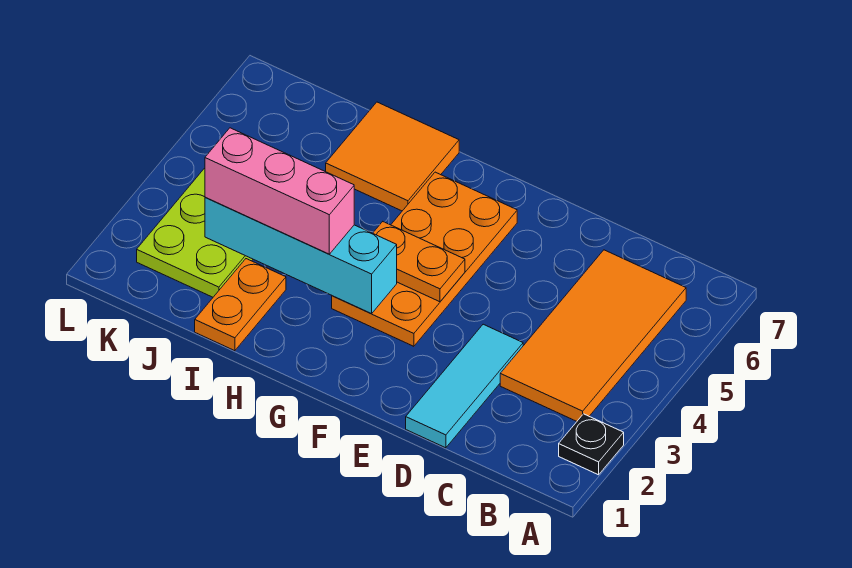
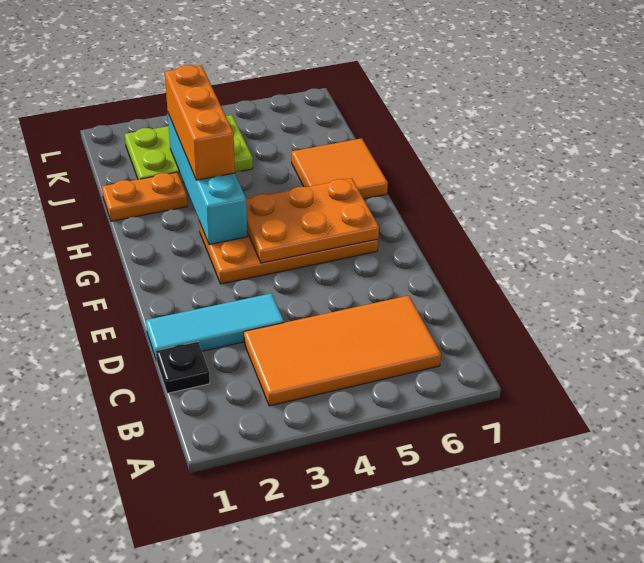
black 1x1 plate [559,414,624,475] -> black 1x1 plate moved to [156,342,210,393]
orange 1x2 plate [373,222,465,302] -> orange 2x3 plate [246,178,379,263]
pink 1x3 brick [205,128,354,254] -> orange 1x3 brick [165,65,235,180]

